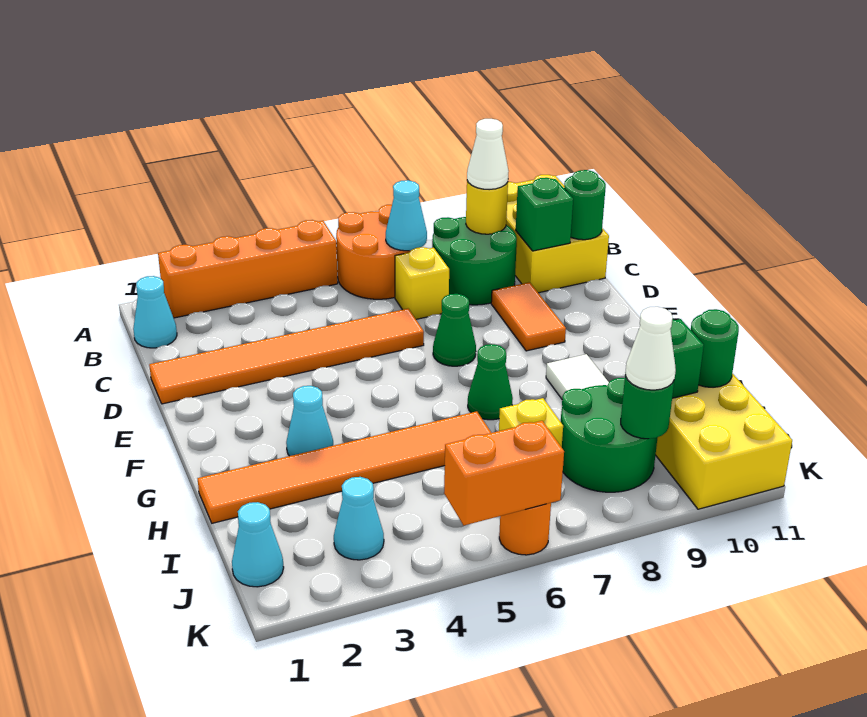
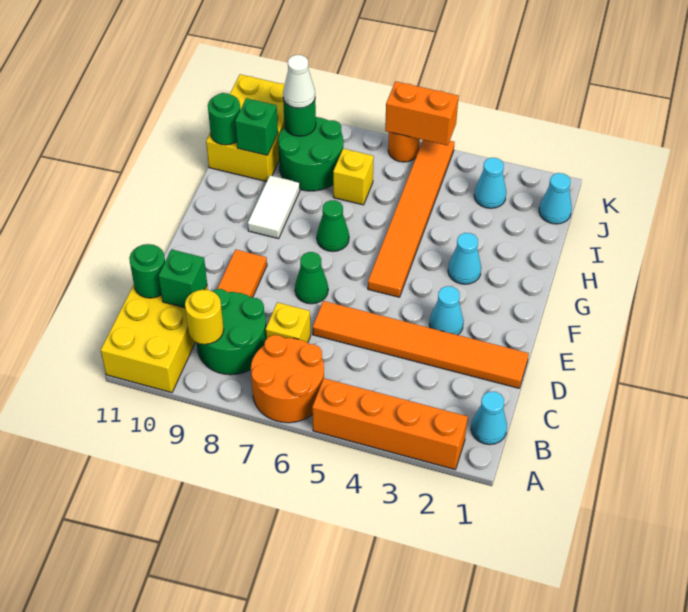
cyan 1x1 cone [386,180,427,251] -> cyan 1x1 cone moved to [429,286,464,335]
white 1x1 cone [467,119,509,190] -> none
orange 1x6 tile [197,411,491,523] -> orange 1x6 tile turned to [368,140,455,297]

